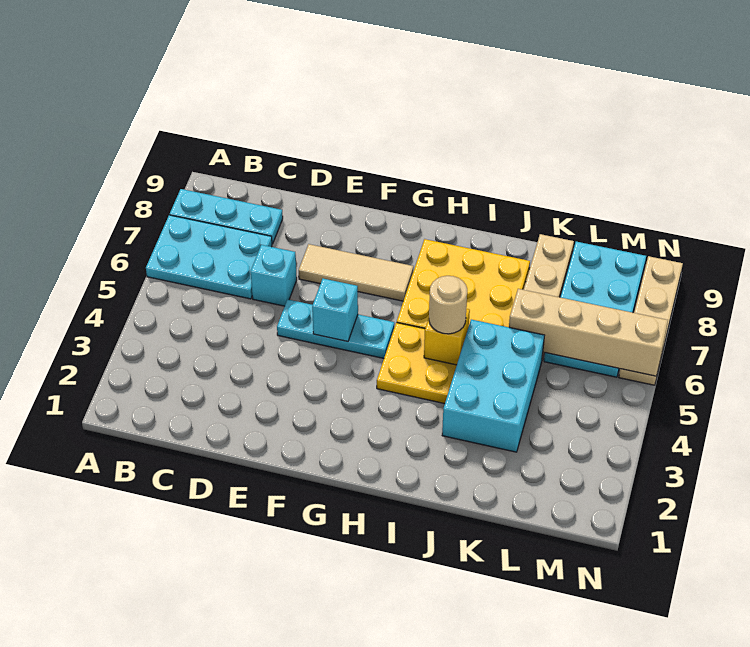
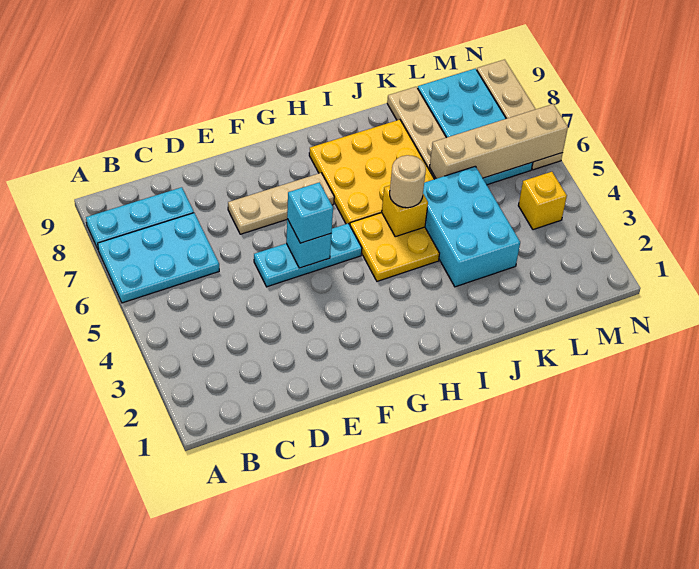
cyan 1x1 brick [251,245,297,306] -> cyan 1x1 brick moved to [287,182,333,243]
tan 1x3 tile [299,244,413,301] -> tan 1x3 plate [228,173,334,234]
none -> yellow 1x1 brick [518,172,567,230]

